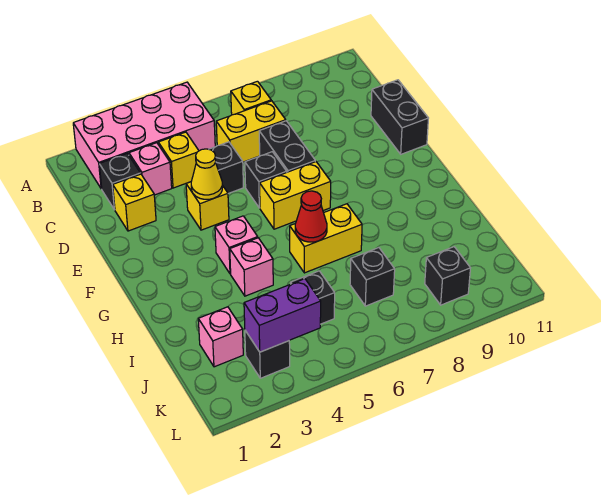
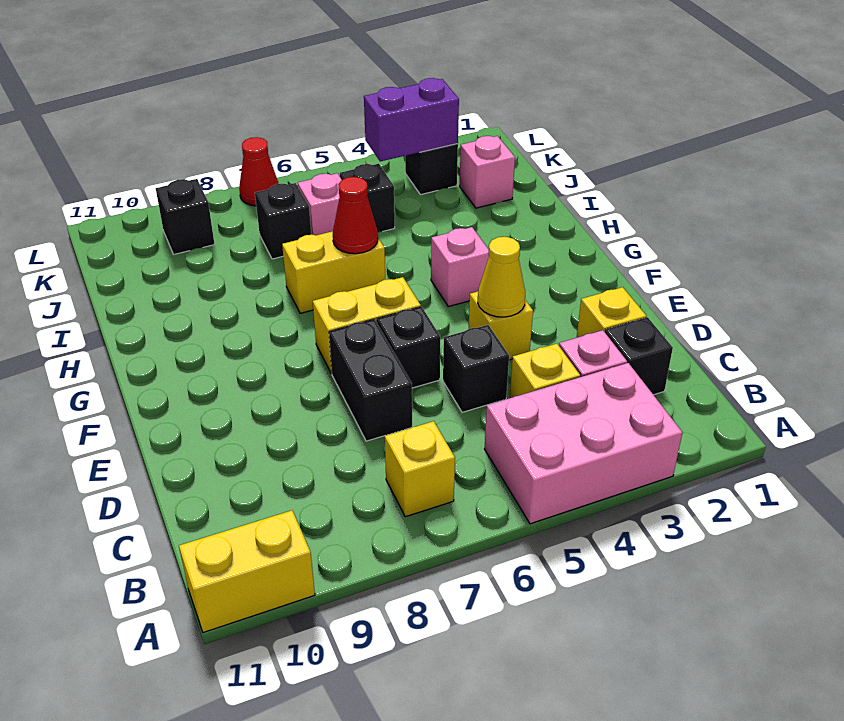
pink 2x4 brick [73,82,215,189] -> pink 2x3 brick [485,363,683,524]
yellow 1x2 brick [216,101,286,162] -> yellow 1x2 brick moved to [179,510,315,633]
black 1x2 brick [371,80,428,154] -> none
pink 1x1 brick [230,238,273,296] -> pink 1x1 brick moved to [298,173,342,235]
none -> red 1x1 cone [239,137,279,206]

